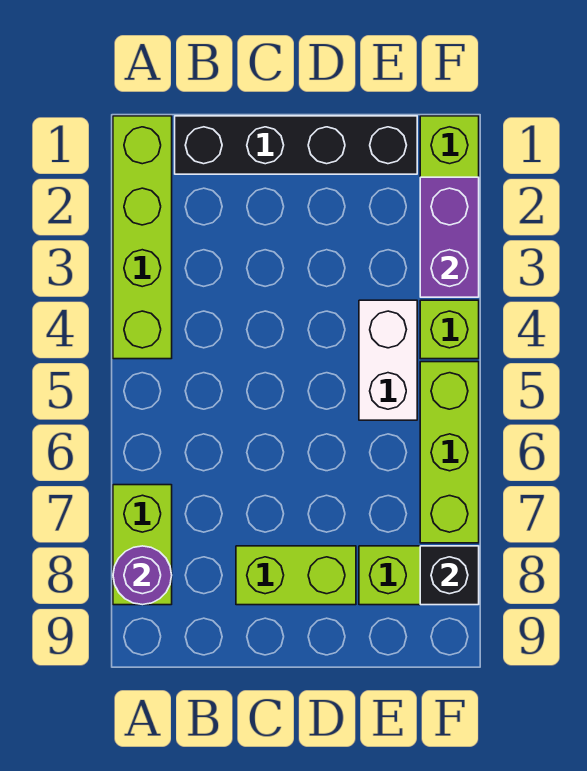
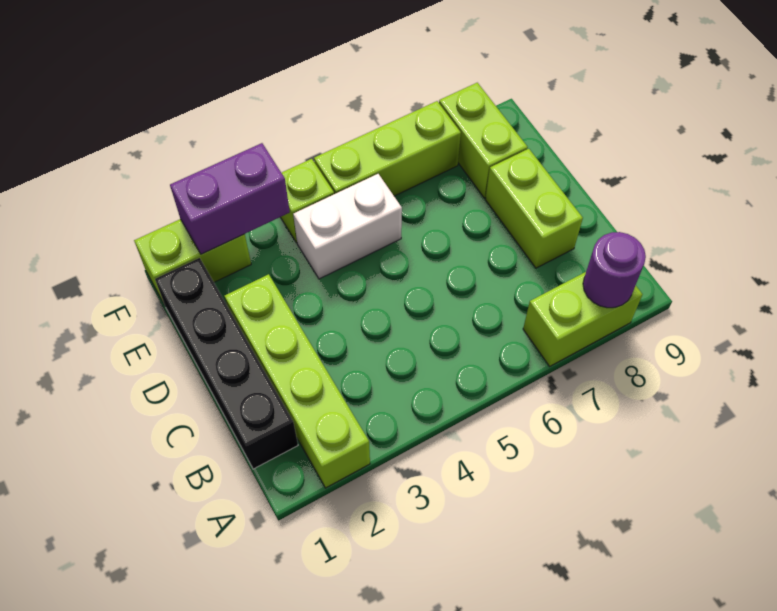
lime 1x4 brick [113,116,172,359] -> lime 1x4 brick turned to [225,274,370,488]
black 1x1 brick [420,546,479,605] -> none

